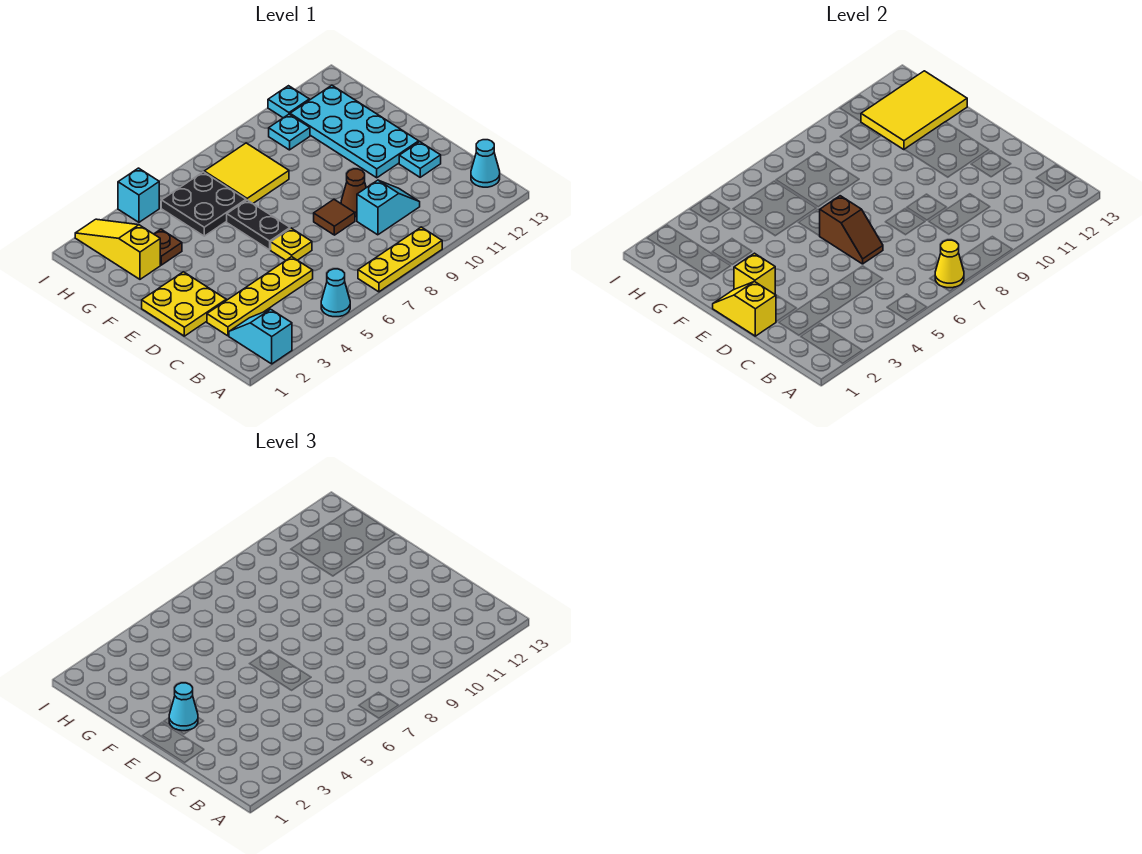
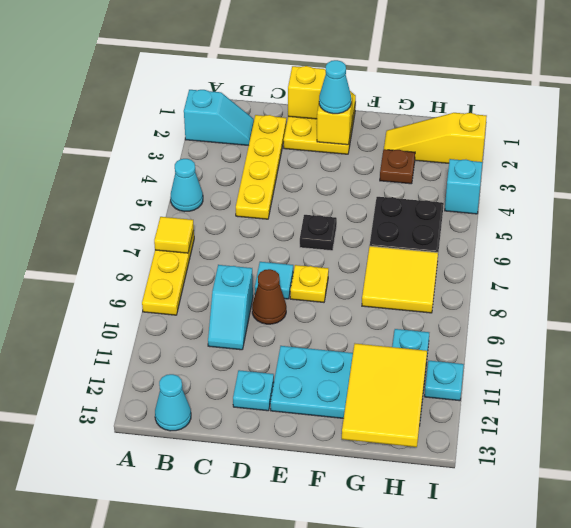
yellow 1x1 cone [935,240,964,288] -> yellow 1x1 tile [154,217,194,253]
yellow 1x1 plate [271,228,312,260] -> yellow 1x1 plate moved to [290,265,329,302]
brown 1x2 slope [820,196,883,264] -> none
brown 1x1 tile [314,200,355,235] -> cyan 1x1 tile [255,262,293,299]
black 1x2 plate [227,200,290,250] -> black 1x1 plate [300,215,337,251]
yellow 1x3 slope [75,219,160,279] -> yellow 1x3 slope turned to [384,113,487,163]

